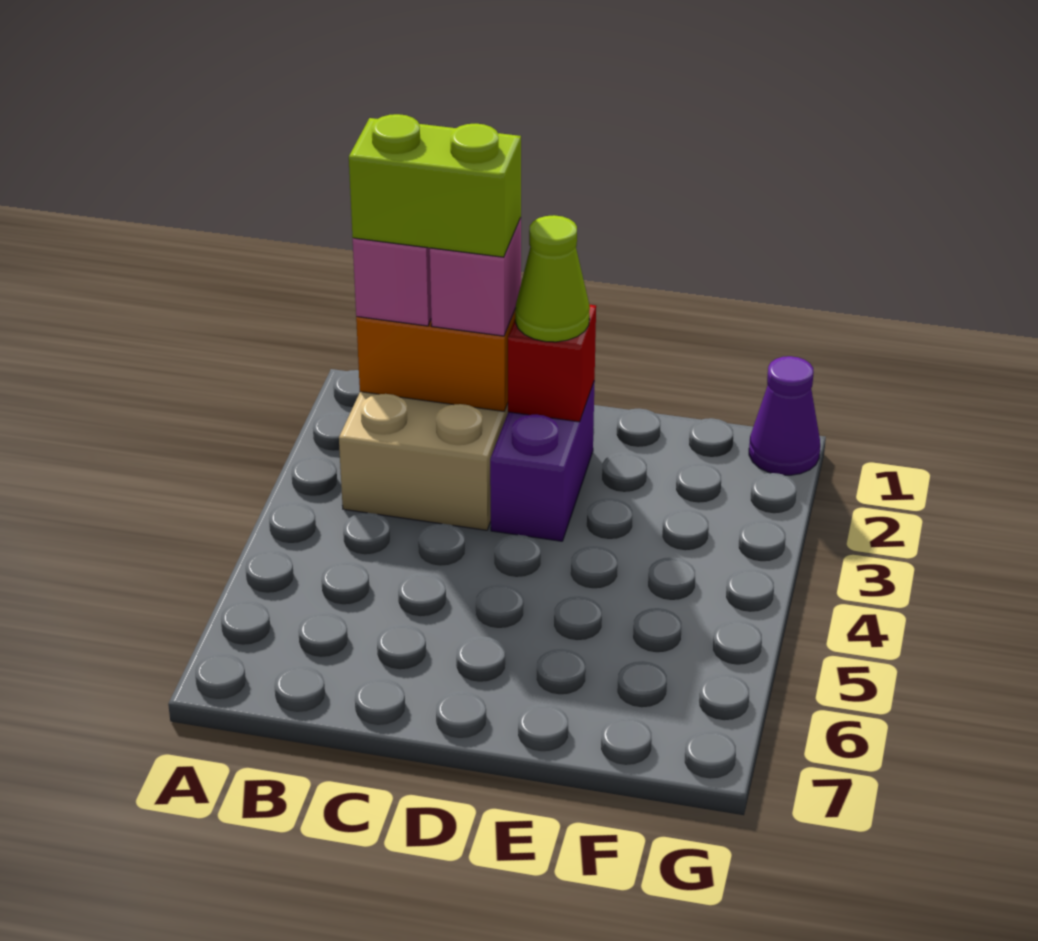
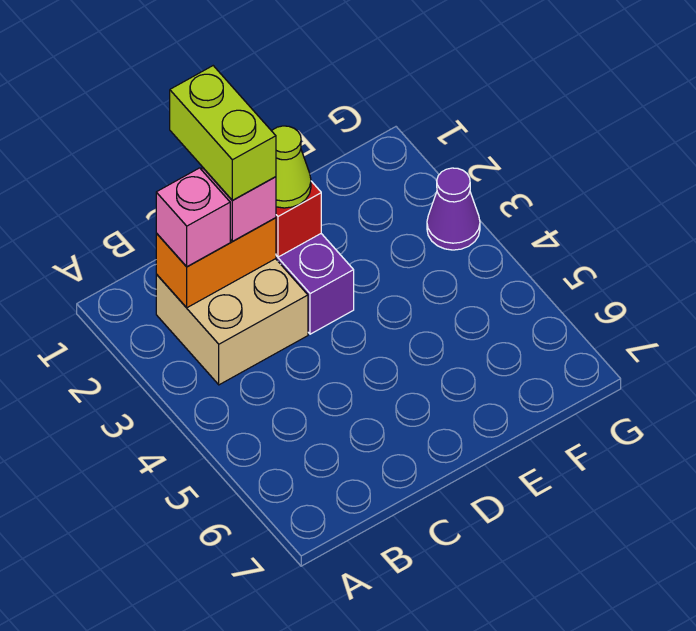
lime 1x2 brick [349,114,521,257] -> lime 1x2 brick turned to [170,66,276,200]
purple 1x1 cone [749,356,820,475] -> purple 1x1 cone moved to [427,168,480,250]

